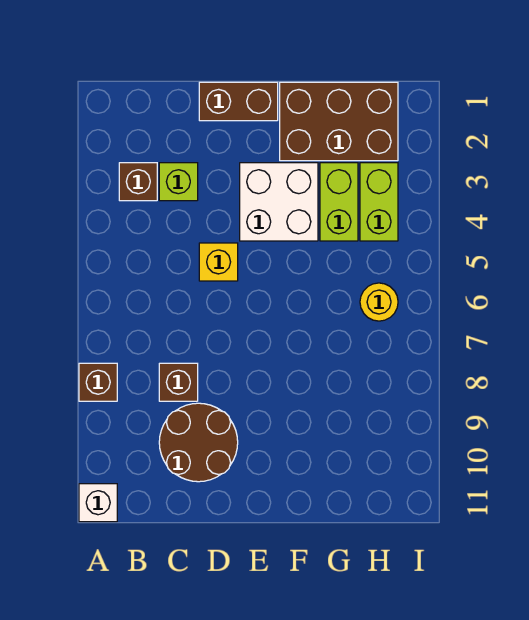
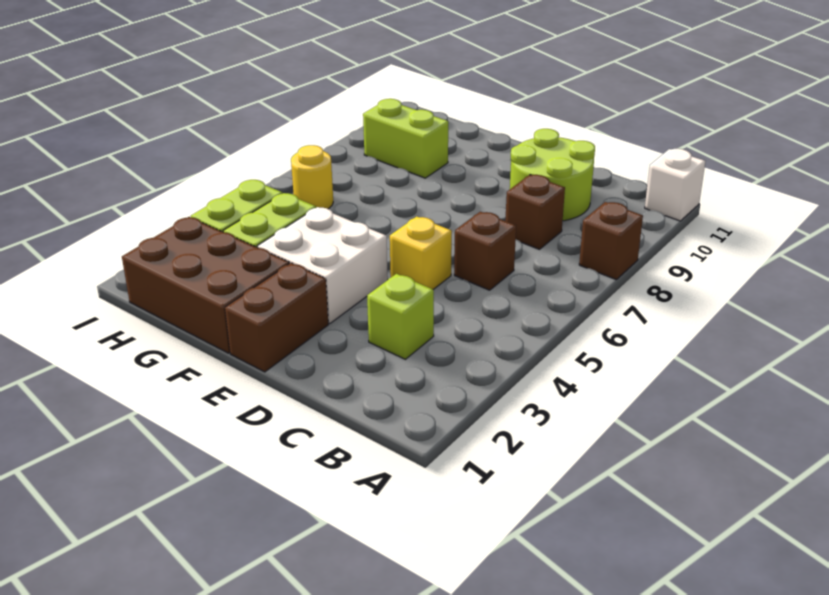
brown 1x1 brick [119,163,157,201] -> brown 1x1 brick moved to [454,212,516,290]
brown 2x2 round brick [159,403,238,482] -> lime 2x2 round brick [510,129,595,221]
brown 1x2 brick [199,82,278,121] -> brown 1x2 brick turned to [225,263,328,372]
none -> lime 1x2 brick [363,99,448,178]

